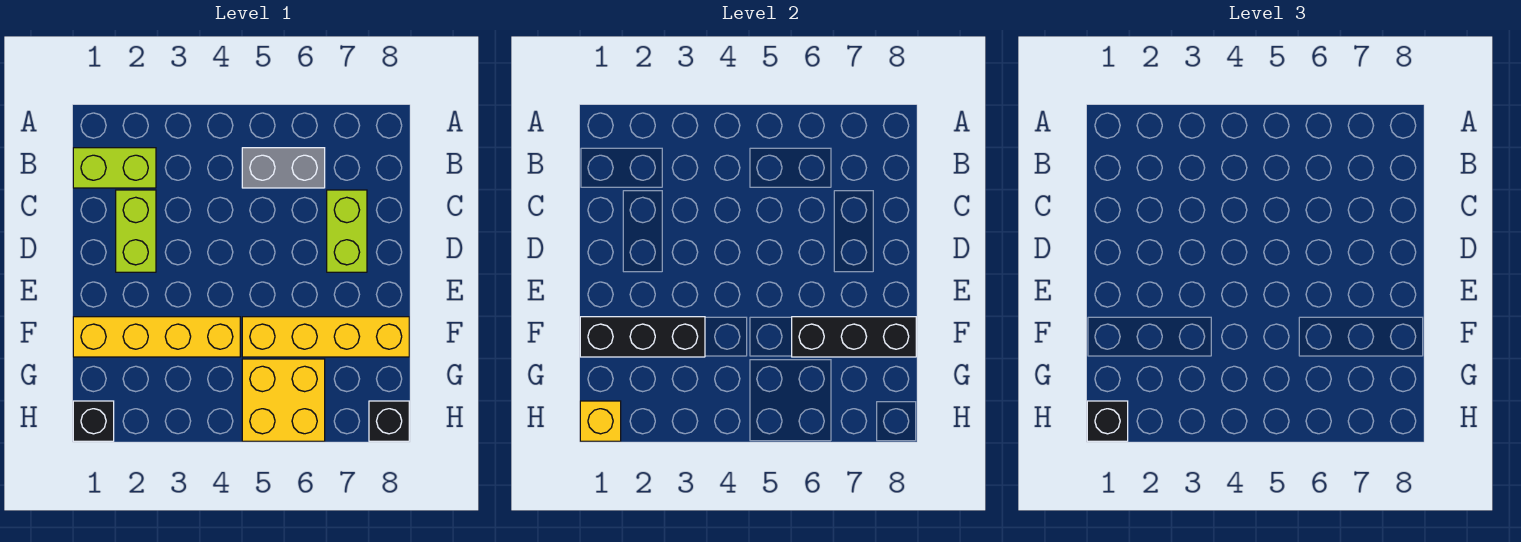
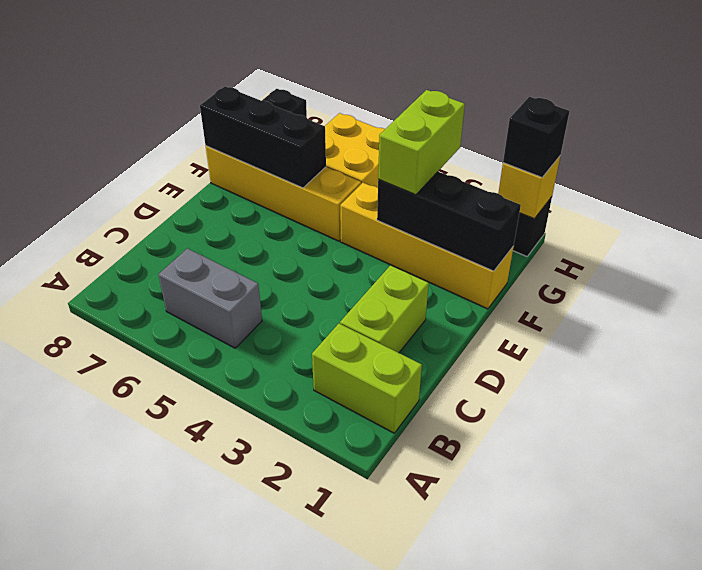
lime 1x2 brick [327,190,367,272] -> lime 1x2 brick moved to [378,90,465,195]

